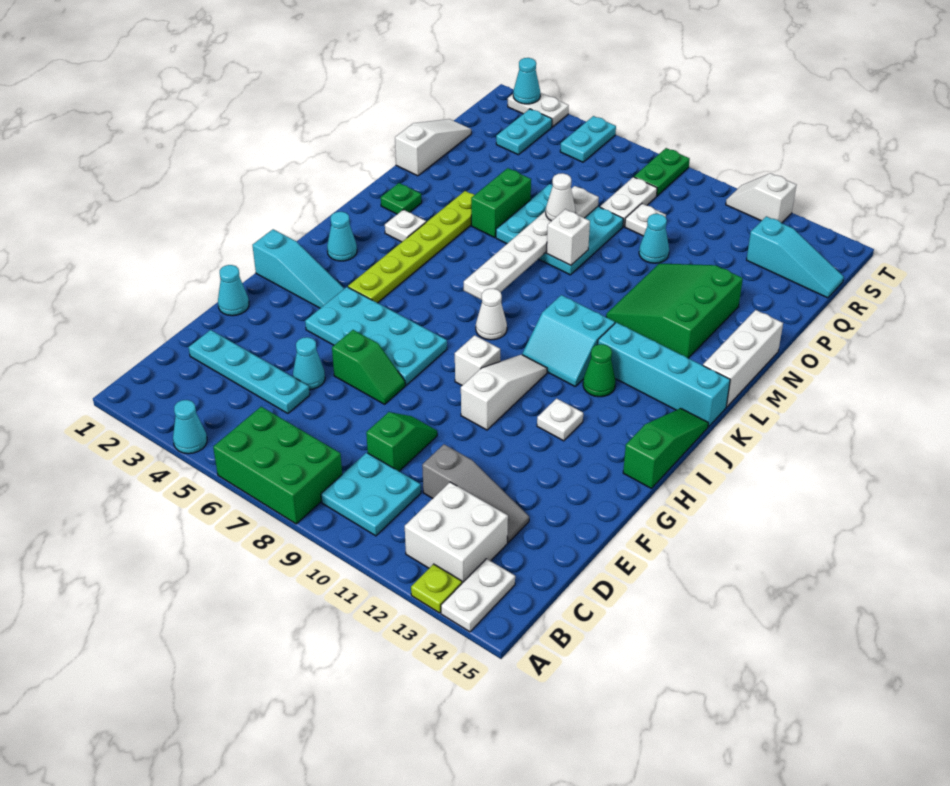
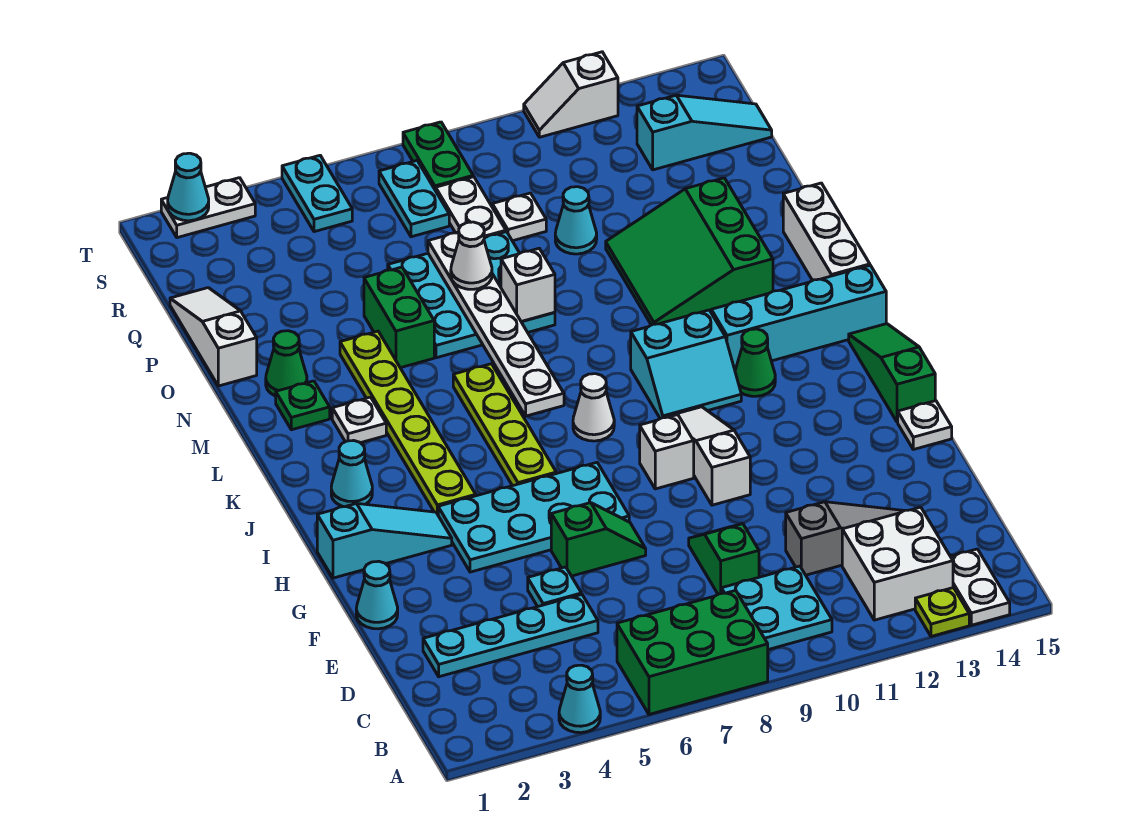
cyan 1x1 cone [293,337,325,390] -> cyan 1x1 plate [528,567,581,607]
white 1x1 plate [537,398,583,441] -> white 1x1 plate moved to [898,401,952,449]
none -> lime 1x4 plate [453,364,556,486]
none -> green 1x1 cone [266,331,307,396]
cyan 1x2 plate [496,109,552,155] -> cyan 1x2 plate moved to [379,161,449,237]

